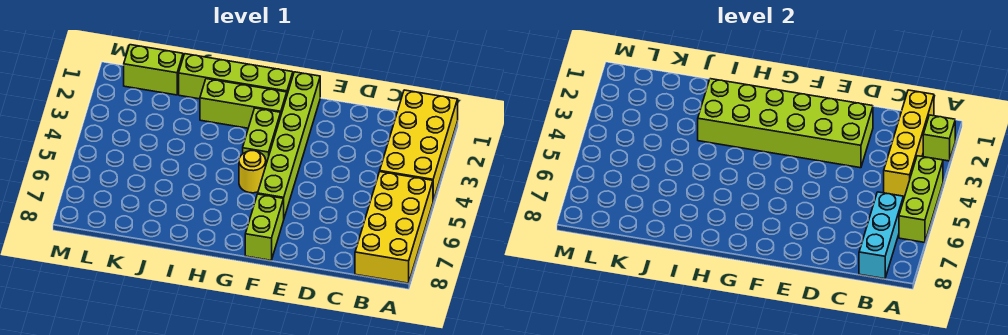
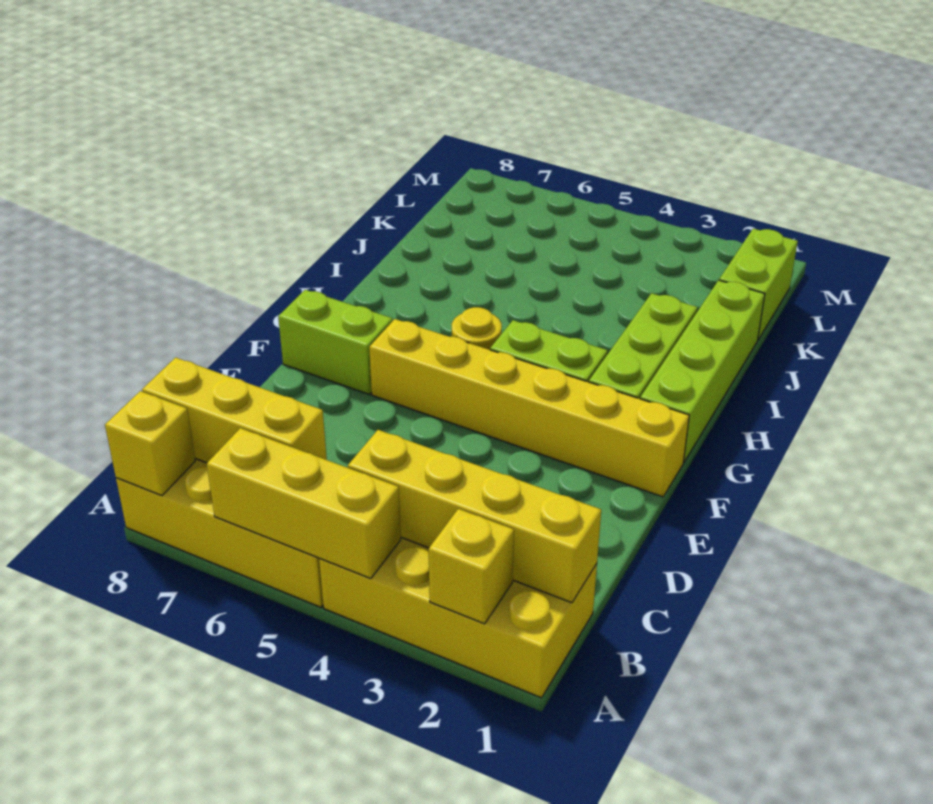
lime 1x1 brick [923,115,955,161] -> yellow 1x1 brick [428,509,514,624]
lime 1x3 brick [899,156,943,243] -> yellow 1x3 brick [207,428,401,579]
none -> yellow 1x1 brick [105,391,195,496]
cyan 1x3 brick [859,192,903,279] -> yellow 1x3 brick [142,357,327,463]
lime 2x6 brick [698,79,873,168] -> none
lime 1x6 brick [258,72,320,217] -> yellow 1x6 brick [369,319,689,497]

